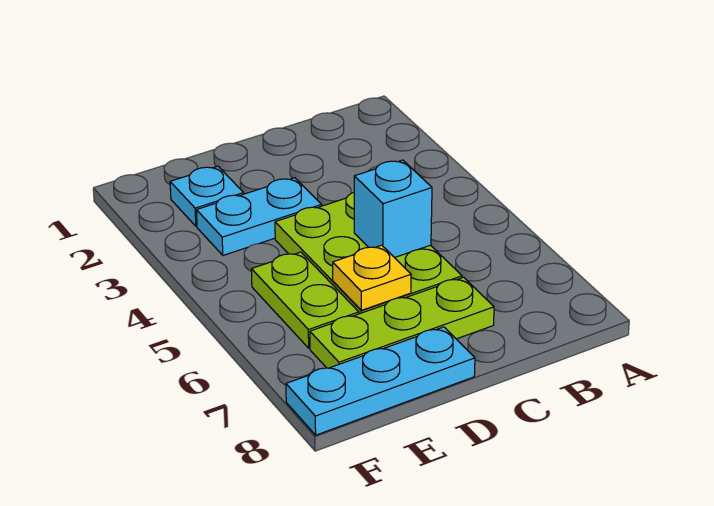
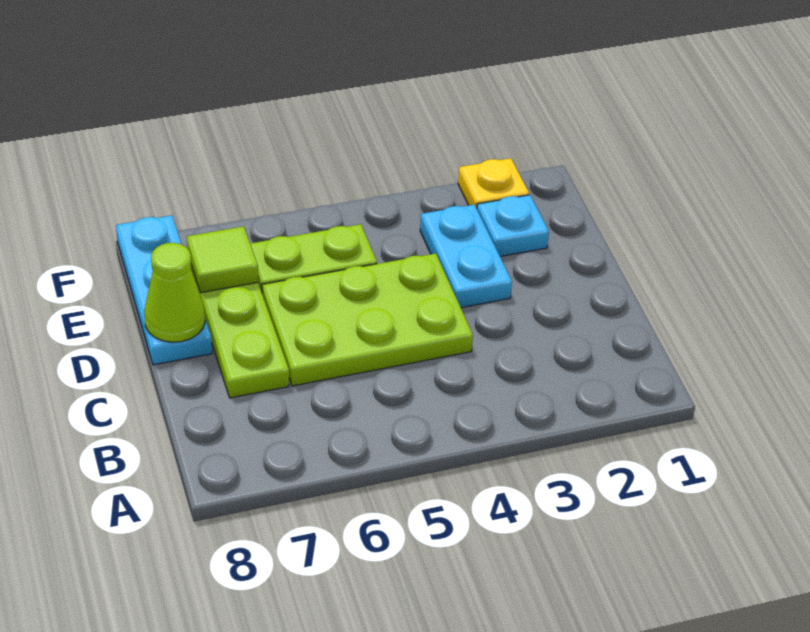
cyan 1x1 brick [354,160,432,258] -> none
yellow 1x1 plate [333,245,411,310] -> yellow 1x1 plate moved to [458,158,529,208]
none -> lime 1x1 cone [144,243,205,342]
none -> lime 1x1 tile [187,226,258,293]

